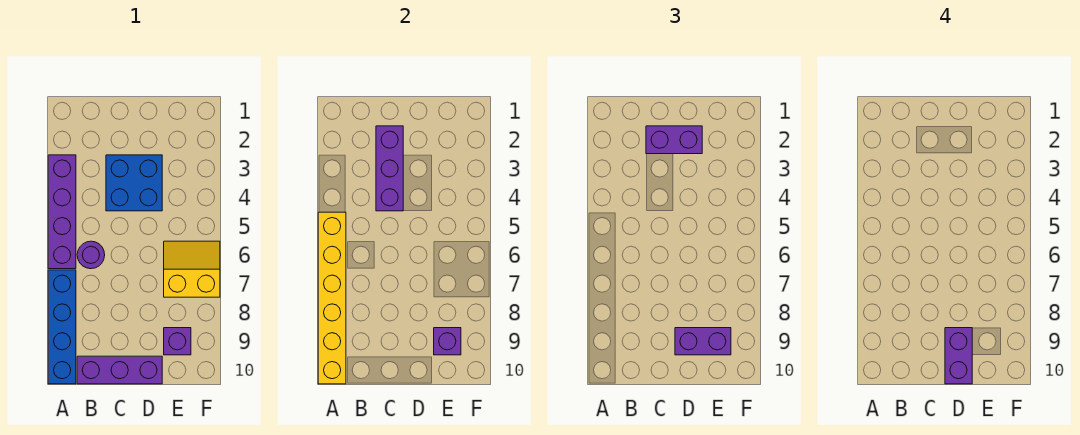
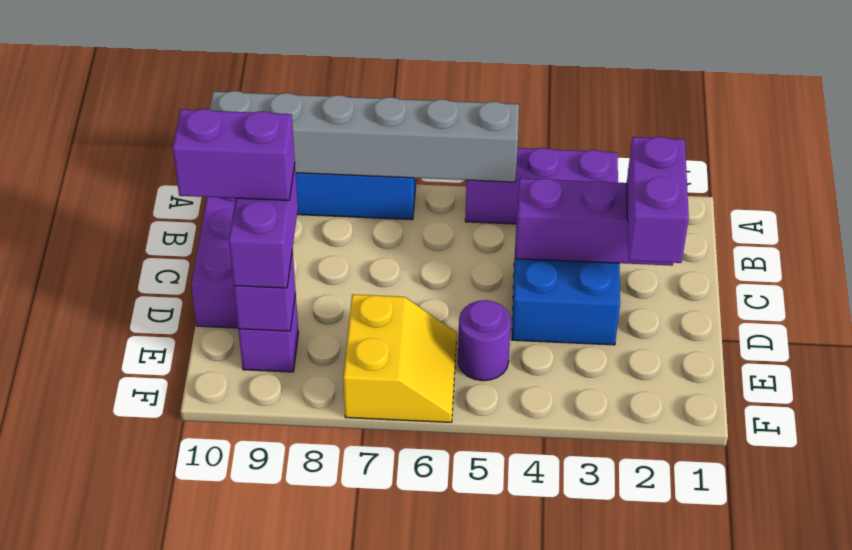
purple 1x4 brick [48,155,76,269] -> purple 1x3 brick [465,148,618,224]
yellow 1x6 brick [318,212,346,384] -> grey 1x6 brick [210,91,519,182]
purple 1x1 round brick [77,241,105,269] -> purple 1x1 round brick moved to [458,300,511,381]

